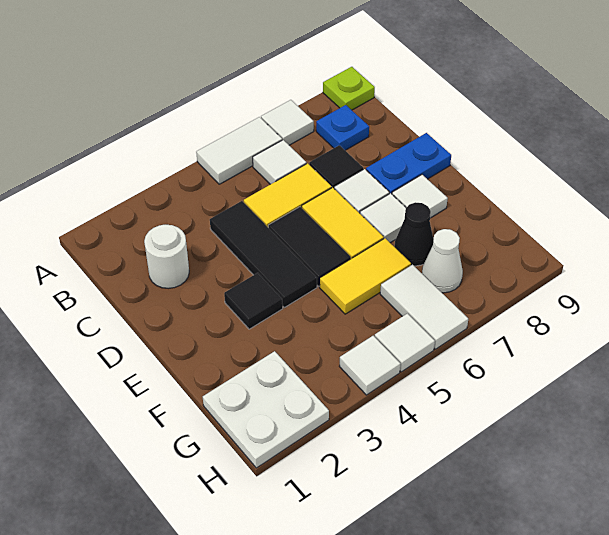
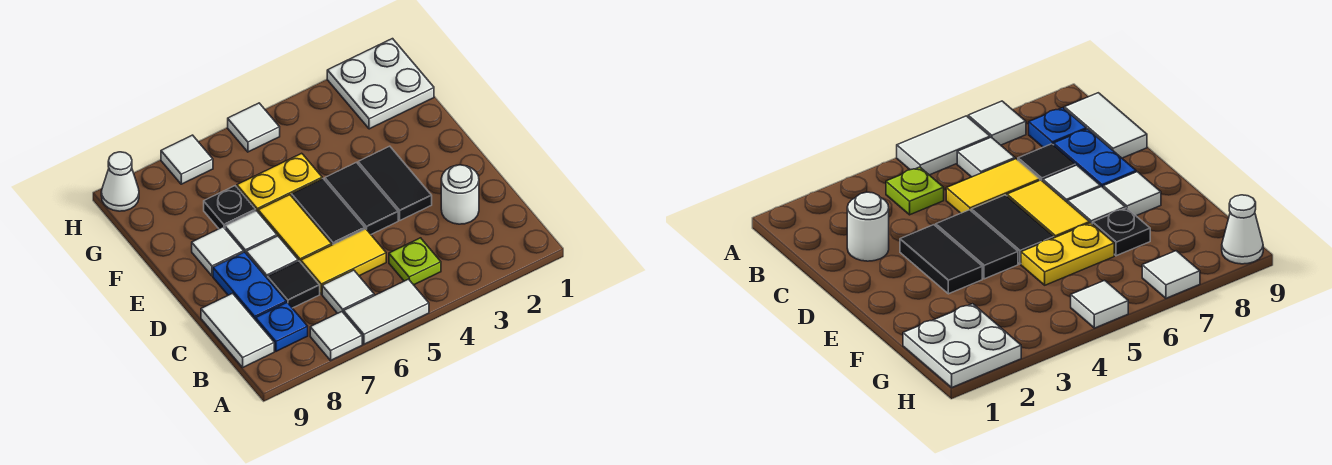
lime 1x1 plate [323,67,375,110] -> lime 1x1 plate moved to [389,238,441,285]
black 1x3 tile [210,201,317,308] -> black 1x2 tile [325,162,398,234]
blue 1x2 plate [366,133,451,194] -> blue 1x2 plate turned to [213,252,286,320]
black 1x1 tile [224,273,283,329] -> black 1x2 tile [358,146,432,220]
yellow 1x2 tile [320,238,411,314] -> yellow 1x2 plate [237,153,322,212]
black 1x1 cone [394,202,434,266] -> black 1x1 plate [204,186,256,229]
white 1x2 tile [380,265,468,349] -> white 1x2 tile moved to [201,293,274,367]
white 1x1 cone [422,229,463,293] -> white 1x1 cone moved to [101,152,139,211]
white 1x1 tile [339,336,400,395] -> white 1x1 tile moved to [161,135,213,184]

